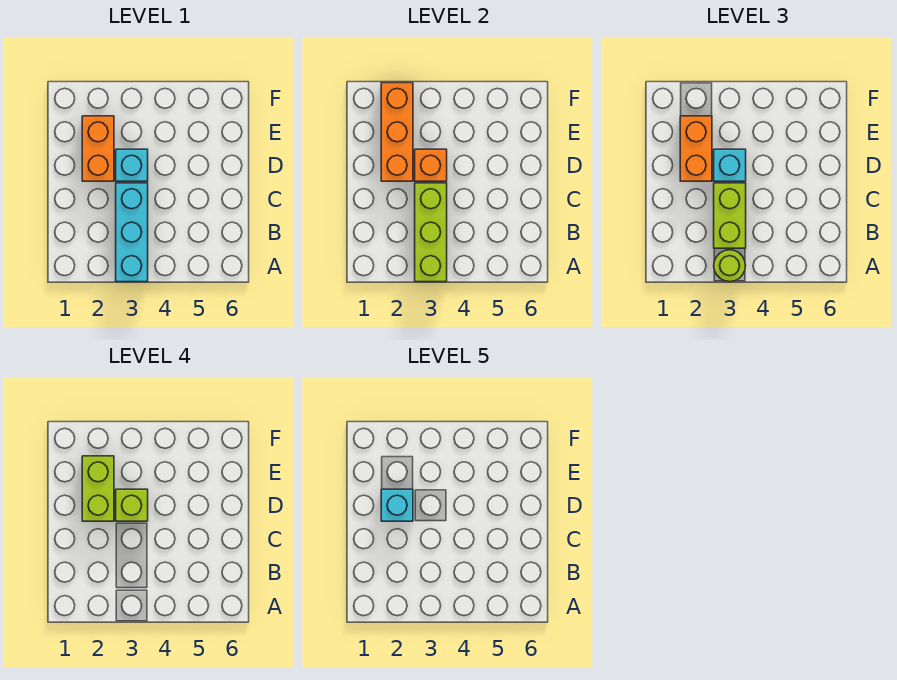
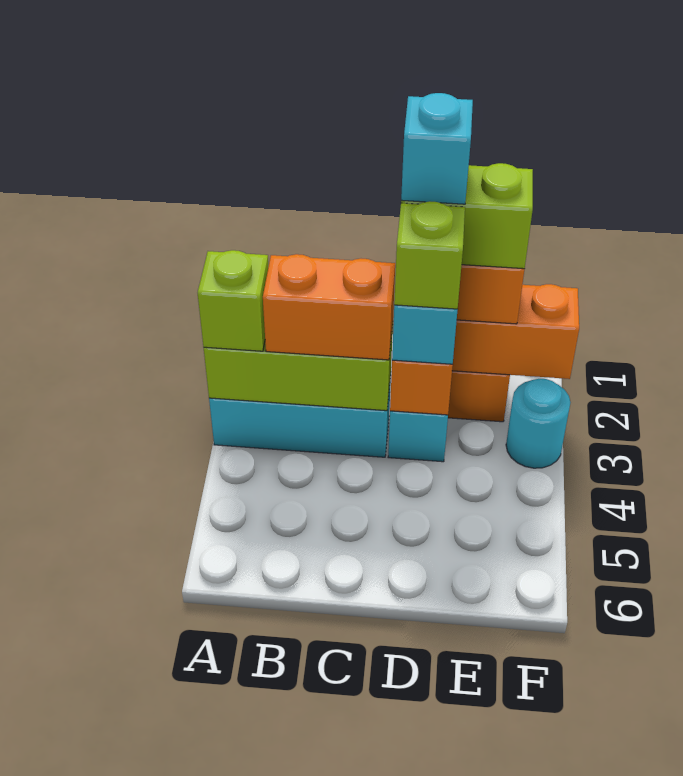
lime 1x1 round brick [714,250,746,282] -> lime 1x1 brick [198,250,268,351]
lime 1x2 brick [714,183,746,248] -> orange 1x2 brick [263,254,395,360]
none -> cyan 1x1 round brick [506,379,571,468]

